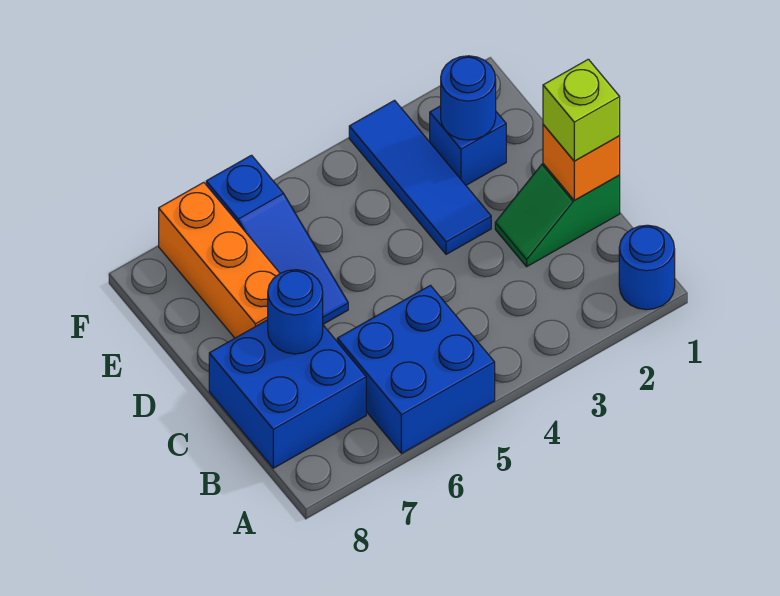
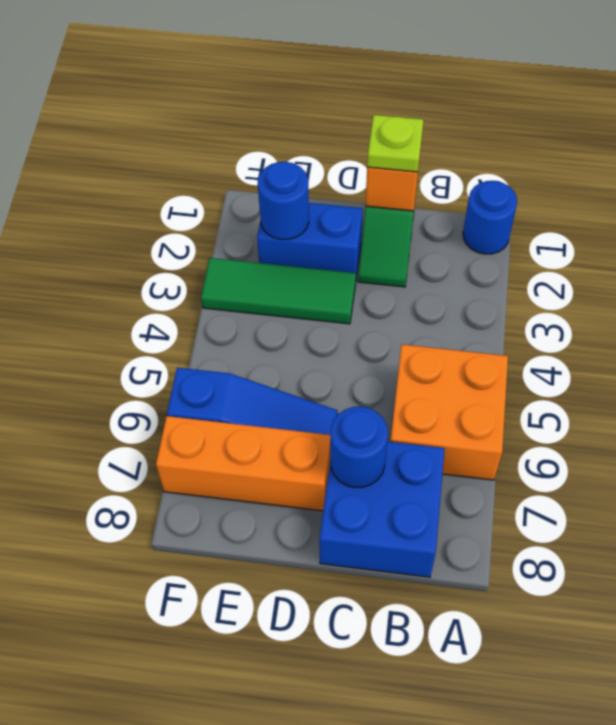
blue 2x2 brick [337,285,495,454] -> orange 2x2 brick [390,344,508,480]
lime 1x1 brick [543,59,620,161] -> lime 1x1 plate [367,115,423,172]
blue 1x3 tile [349,100,491,254] -> green 1x3 tile [201,258,356,324]
blue 1x1 brick [430,106,506,185] -> blue 1x2 brick [257,203,363,278]

